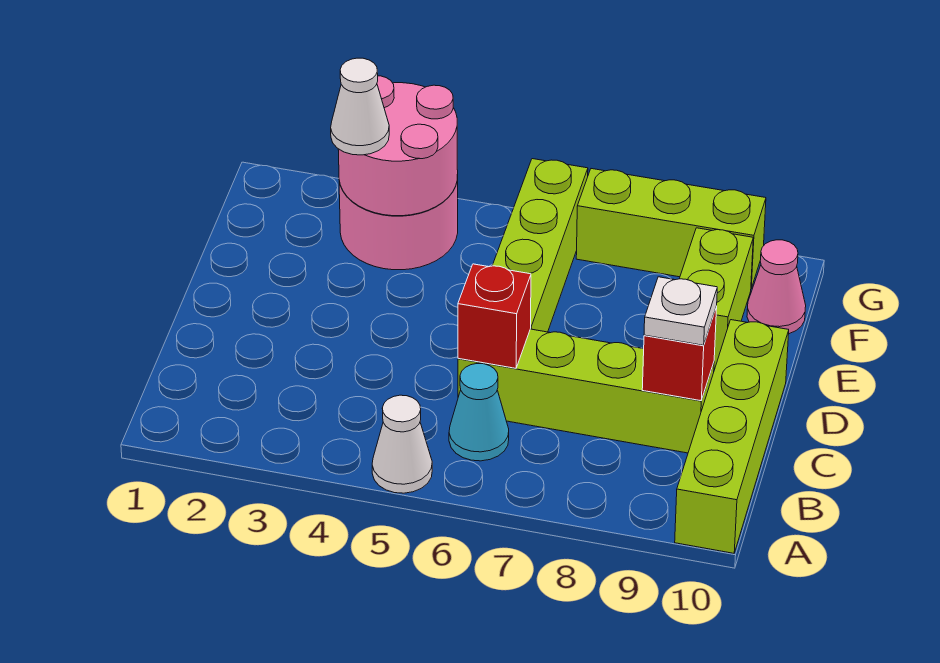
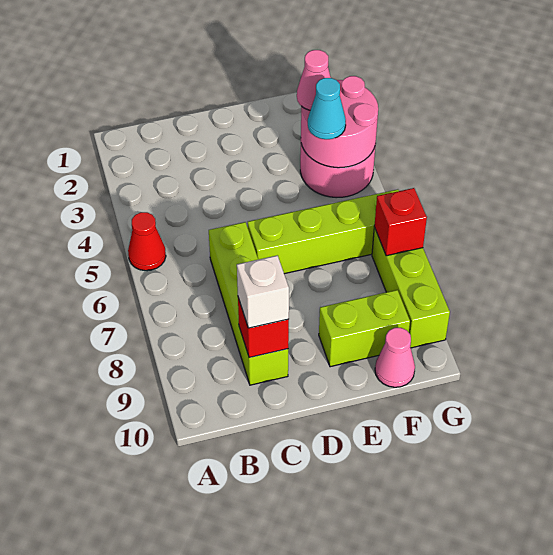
white 1x1 cone [372,395,432,493] -> red 1x1 cone [128,212,166,271]
lime 1x4 brick [675,320,789,553] -> none
cyan 1x1 cone [449,364,509,461] -> cyan 1x1 cone moved to [308,78,346,139]
red 1x1 brick [458,264,531,368] -> red 1x1 brick moved to [374,188,427,256]
white 1x1 plate [644,277,717,345] -> white 1x1 brick [237,255,289,328]
white 1x1 cone [331,58,389,155] -> pink 1x1 cone [297,50,331,110]

